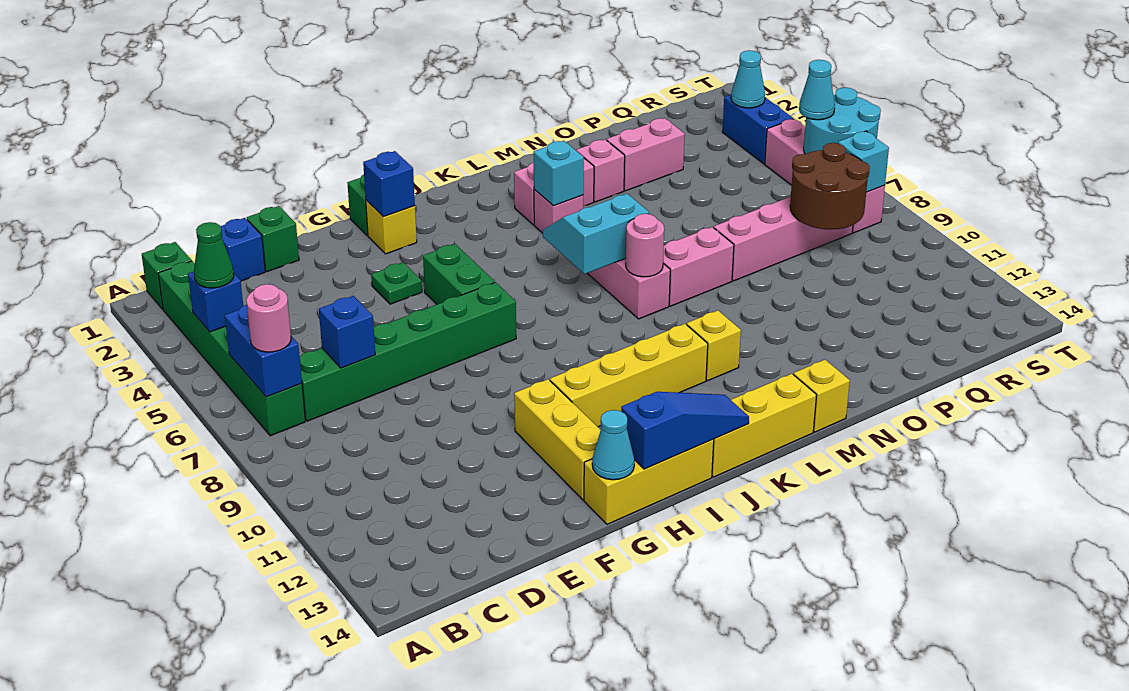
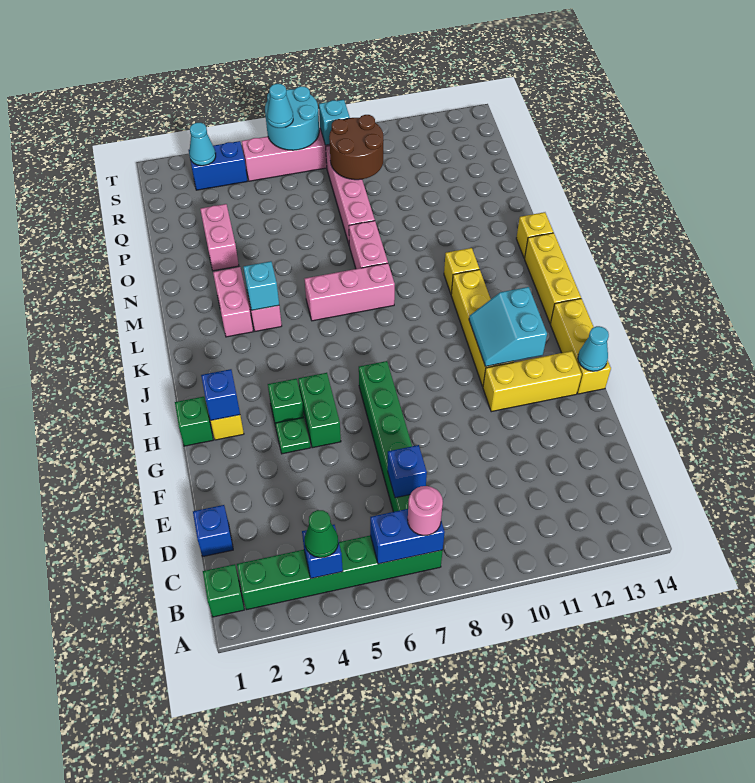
green 1x1 brick [247,206,299,272] -> green 1x1 brick moved to [268,379,304,423]
green 1x2 brick [423,244,495,304] -> green 1x2 brick turned to [298,373,341,448]
blue 1x3 slope [621,392,749,469] -> none
cyan 2x2 slope [543,194,649,274] -> cyan 2x2 slope moved to [469,287,547,367]
pink 1x1 round brick [626,214,664,277] -> none
pink 1x1 brick [576,139,625,202] -> none

